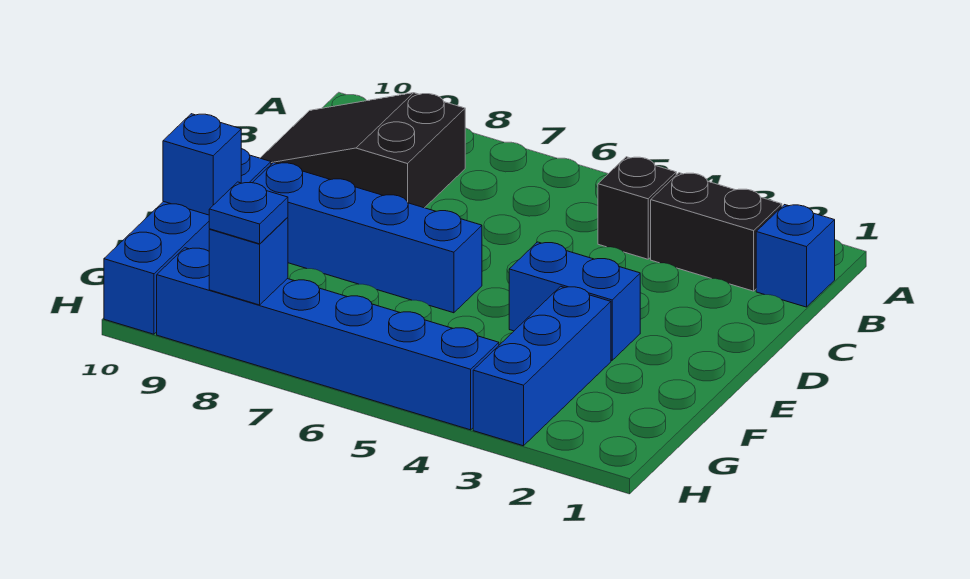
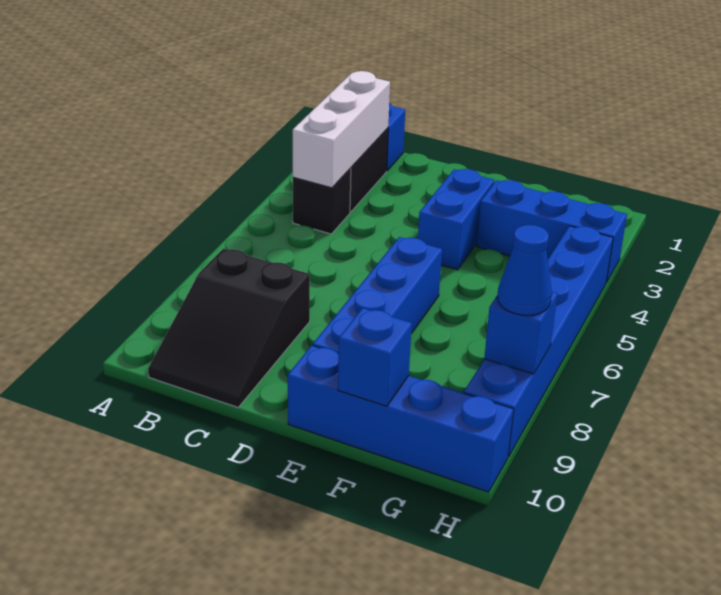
none -> white 1x3 brick [293,71,390,188]
blue 1x1 plate [209,182,288,244] -> blue 1x1 cone [497,225,552,315]

